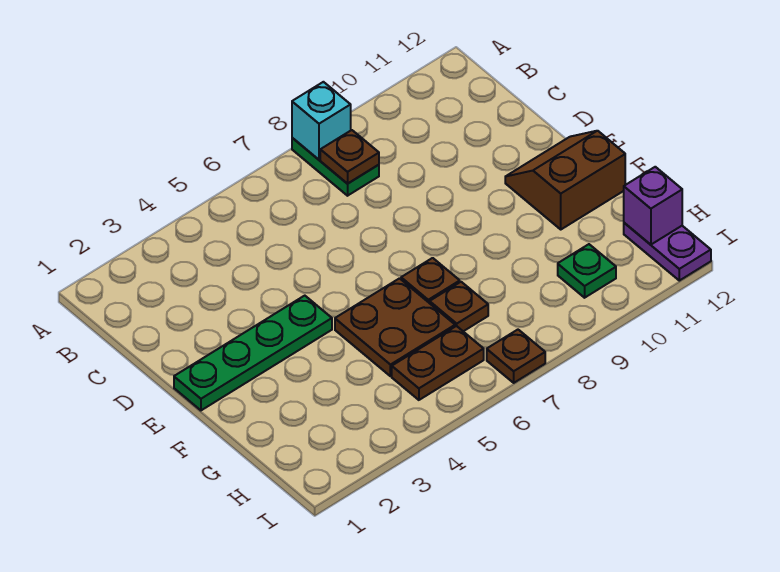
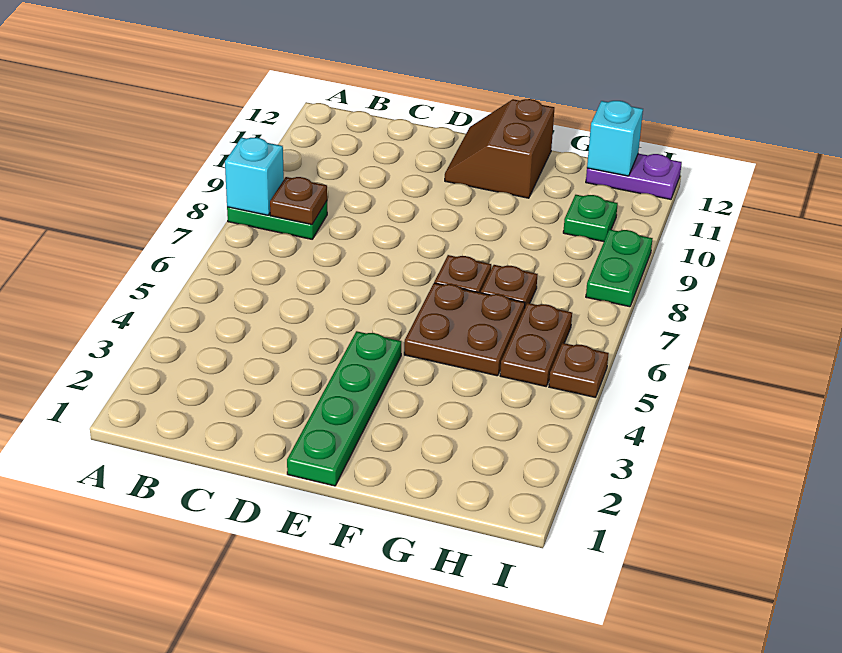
purple 1x1 brick [624,167,682,245] -> cyan 1x1 brick [587,101,643,176]
brown 1x1 plate [487,330,545,383] -> brown 1x1 plate moved to [549,343,609,398]
none -> green 1x2 plate [586,229,653,307]

